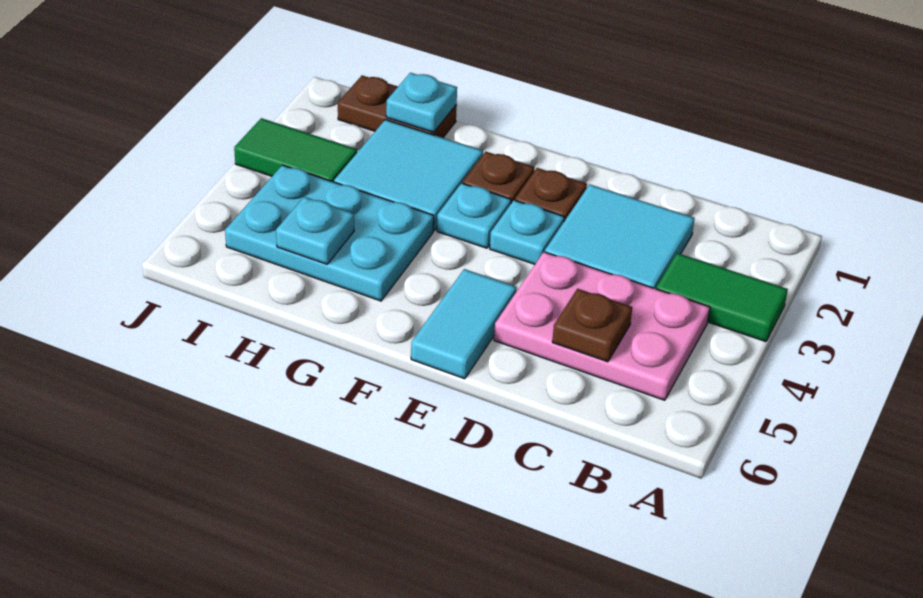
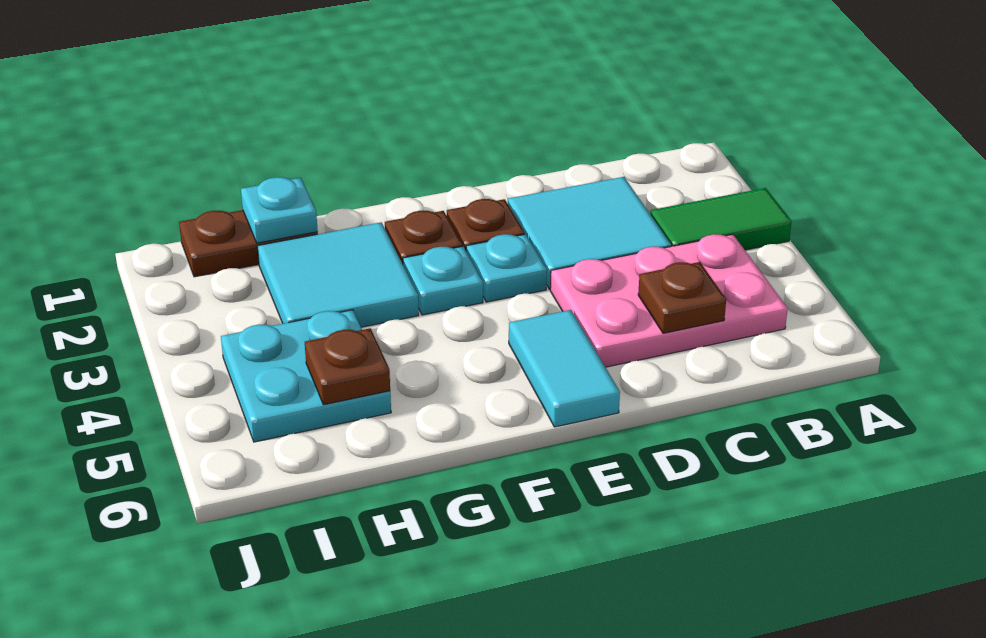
cyan 2x3 plate [225,165,434,301] -> cyan 2x2 plate [221,310,391,442]
cyan 1x1 plate [276,197,354,264] -> brown 1x1 plate [305,328,390,405]
green 1x2 tile [234,118,357,182] -> none

